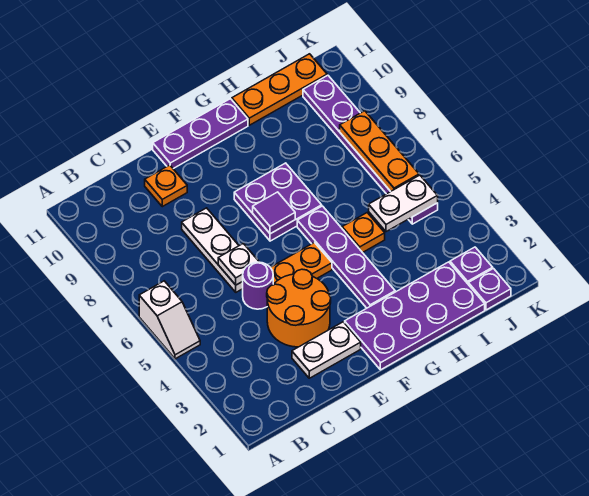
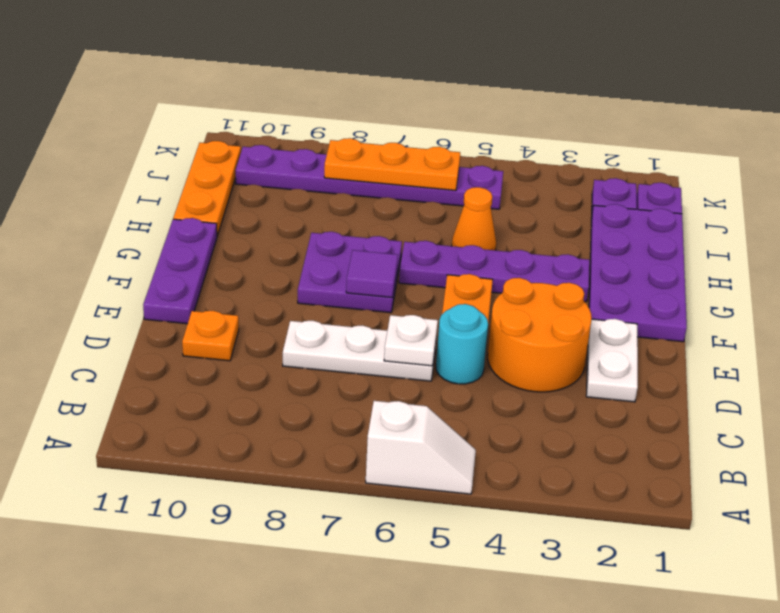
purple 1x1 round brick [242,262,273,309] -> cyan 1x1 round brick [436,304,488,384]
orange 1x1 plate [342,213,385,253] -> orange 1x1 cone [452,187,496,250]
white 1x2 plate [369,175,438,232] -> none

